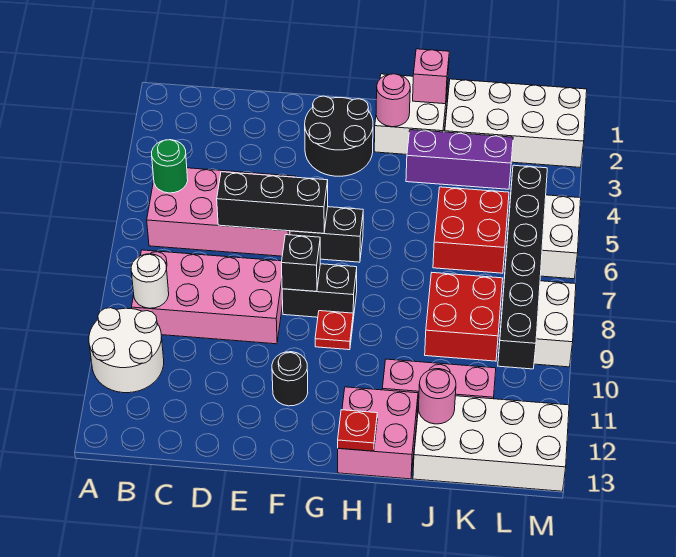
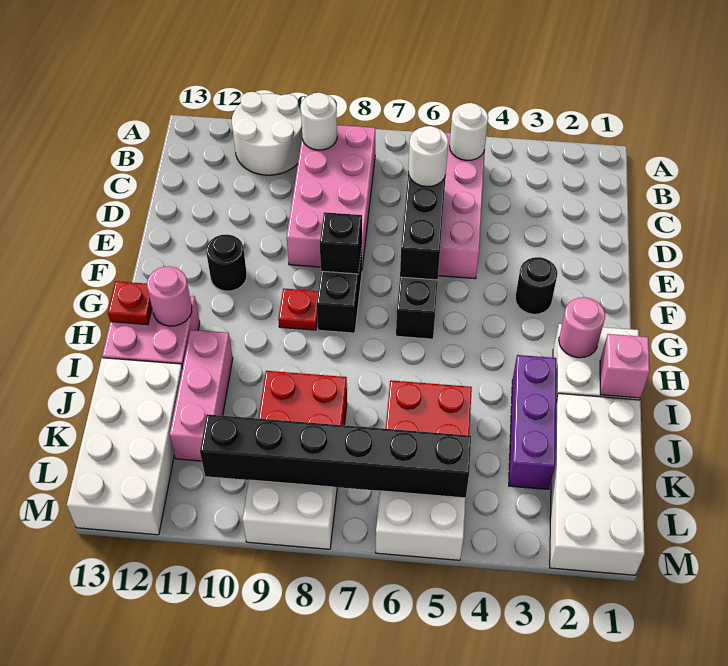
green 1x1 round brick [152,140,188,193] -> white 1x1 round brick [450,103,488,160]
none -> white 1x1 round brick [408,126,448,187]
black 2x2 round brick [305,96,373,176] -> black 1x1 round brick [515,257,558,314]
pink 1x1 round brick [418,369,456,424] -> pink 1x1 round brick moved to [147,266,192,326]

